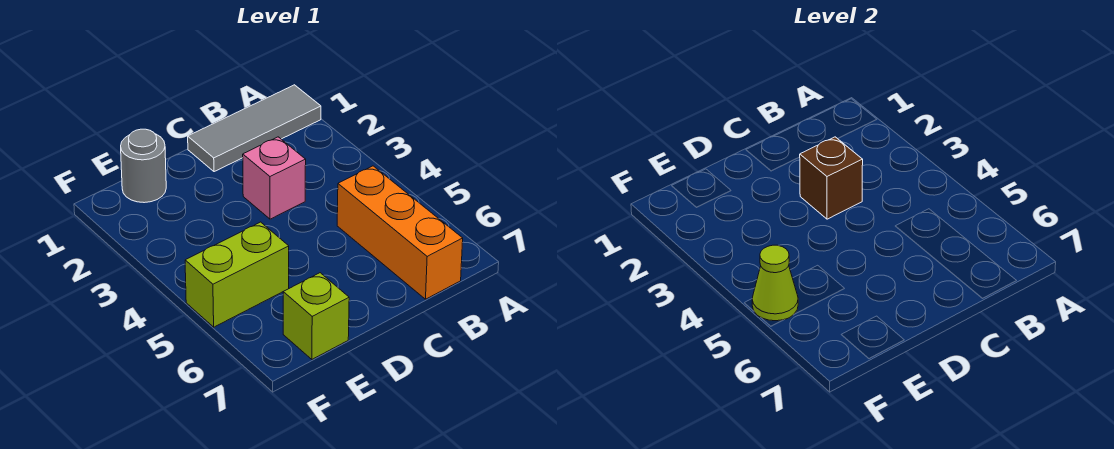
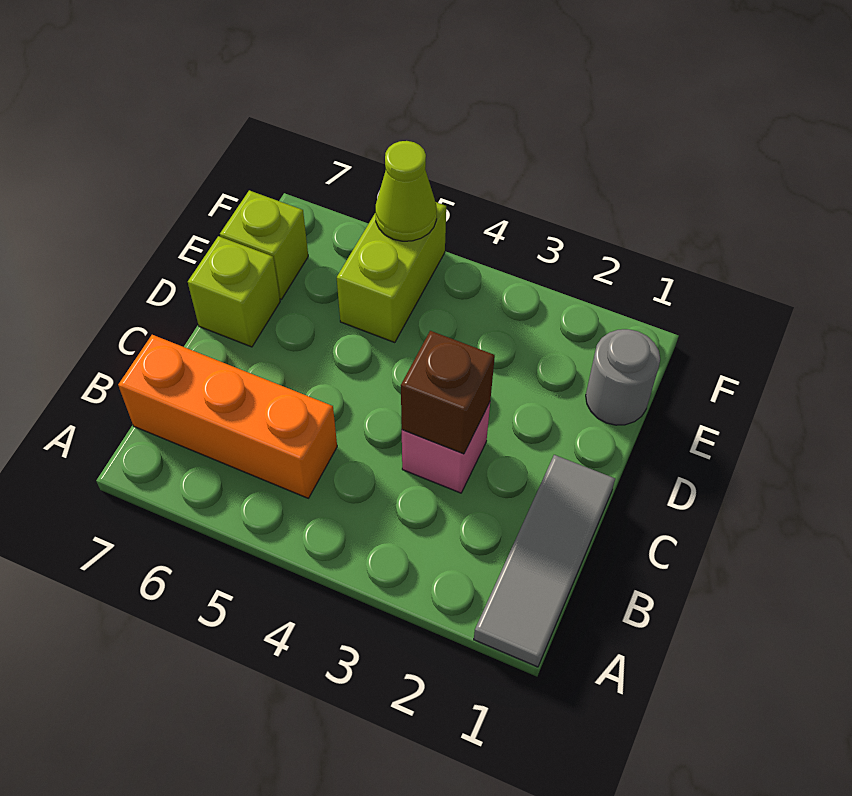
none -> lime 1x1 brick [188,236,280,347]

